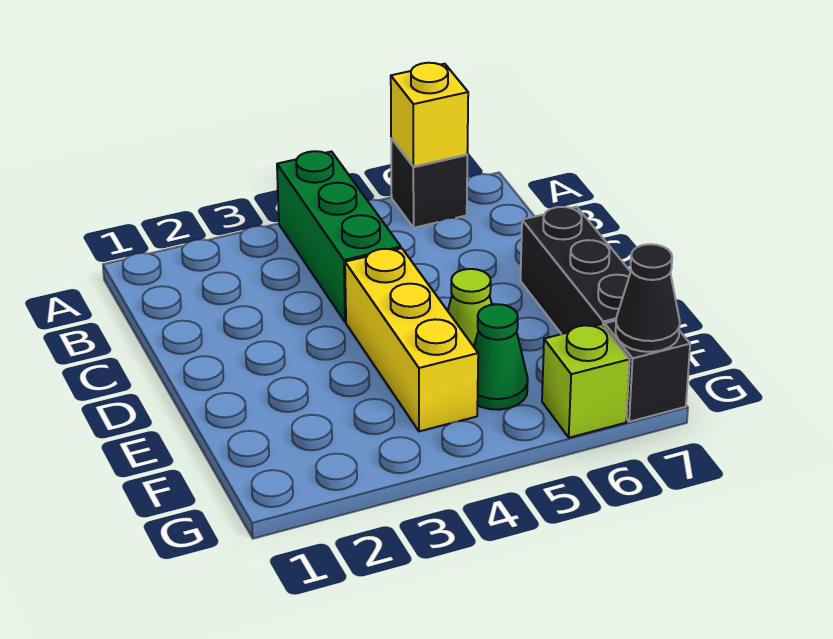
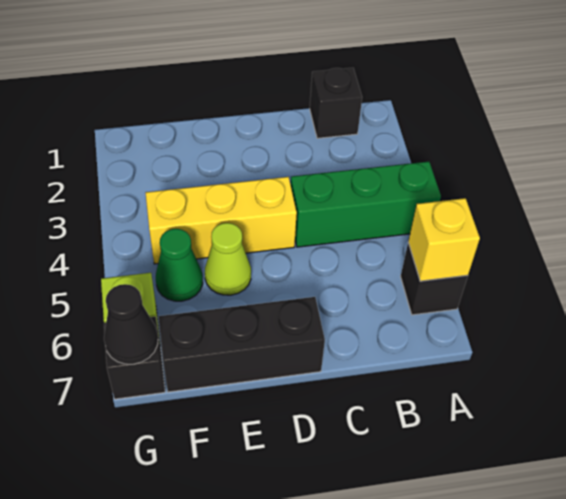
none -> black 1x1 brick [310,68,362,138]

